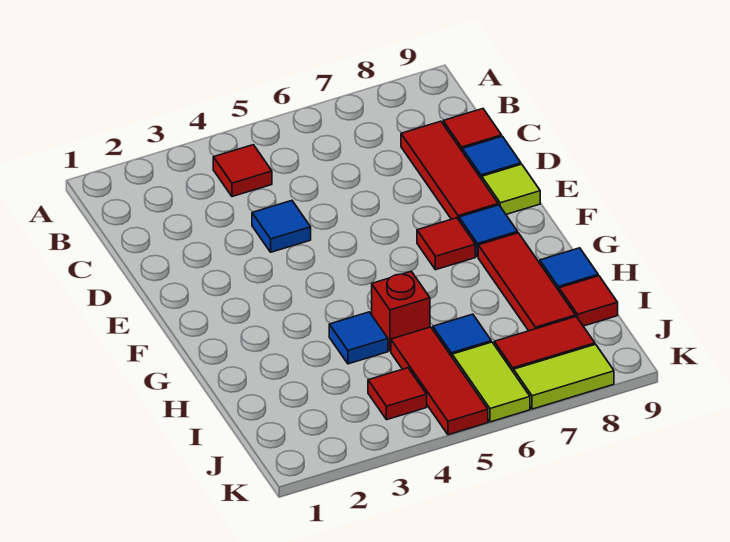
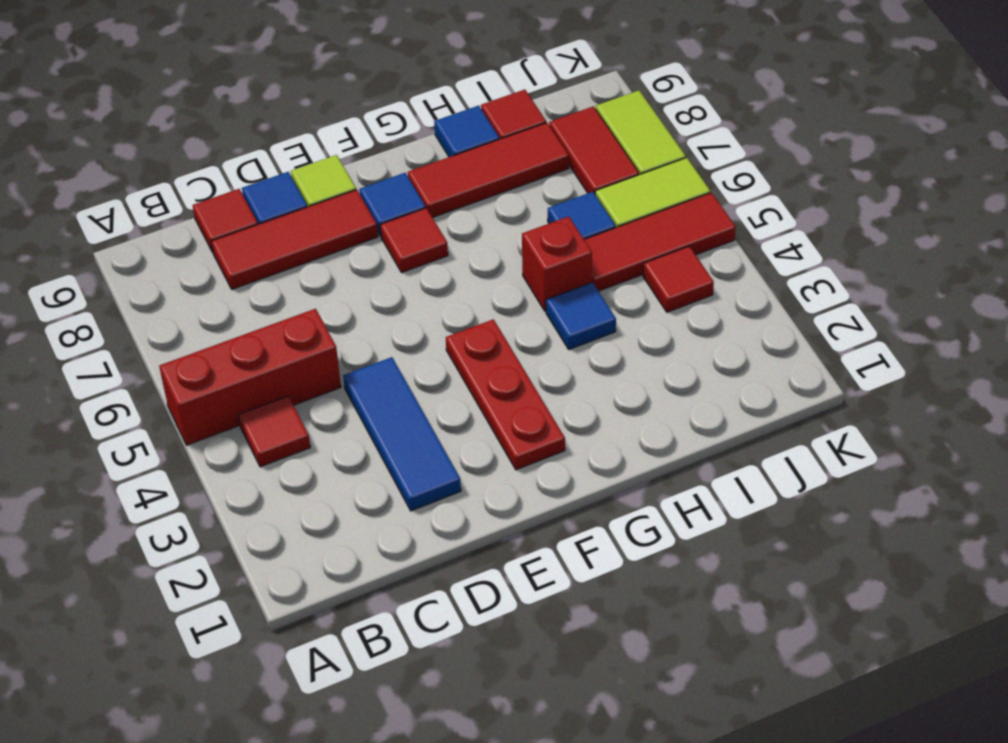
none -> red 1x3 brick [159,309,341,445]
blue 1x1 tile [252,201,311,252] -> blue 1x3 tile [343,357,461,511]
none -> red 1x3 plate [446,319,565,470]

